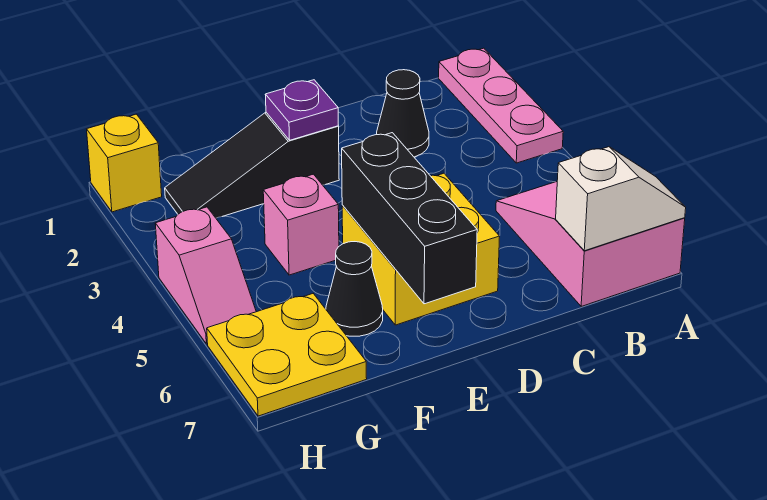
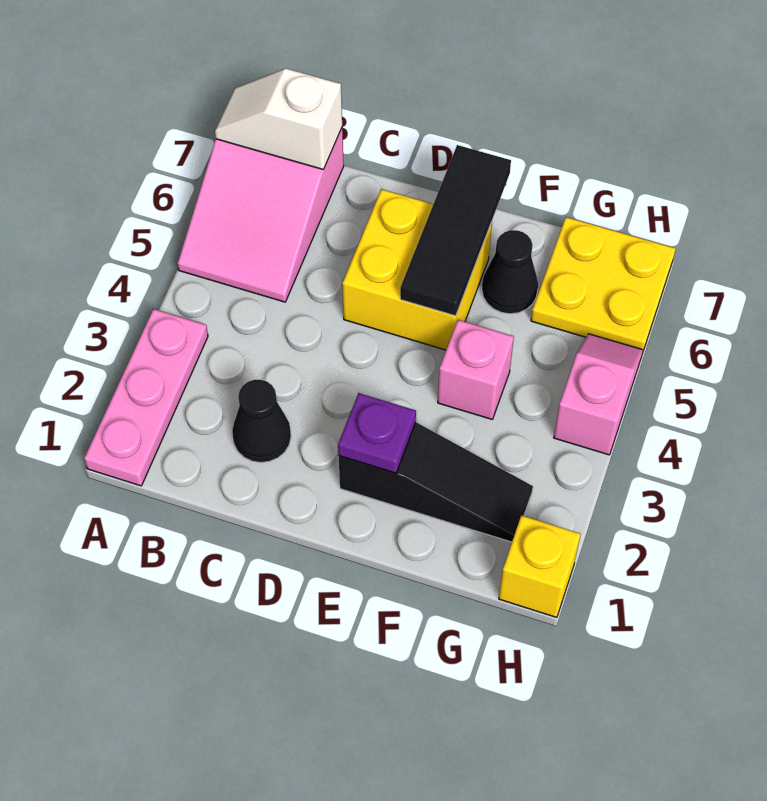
black 1x3 brick [342,133,477,304] -> black 1x3 tile [400,145,511,316]

